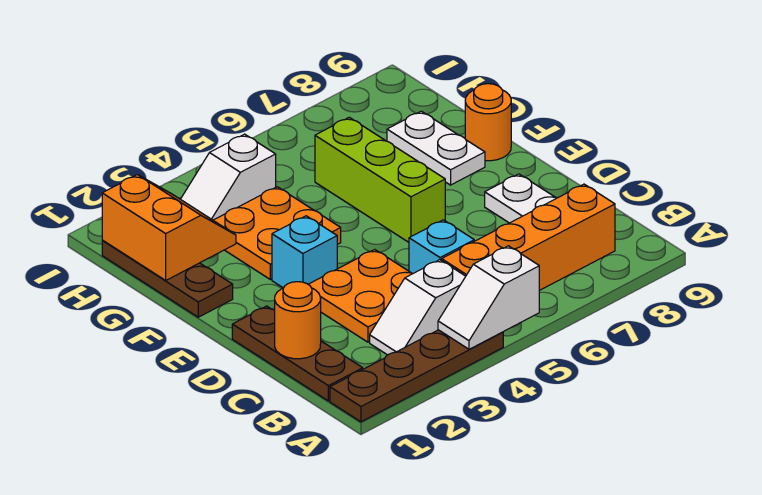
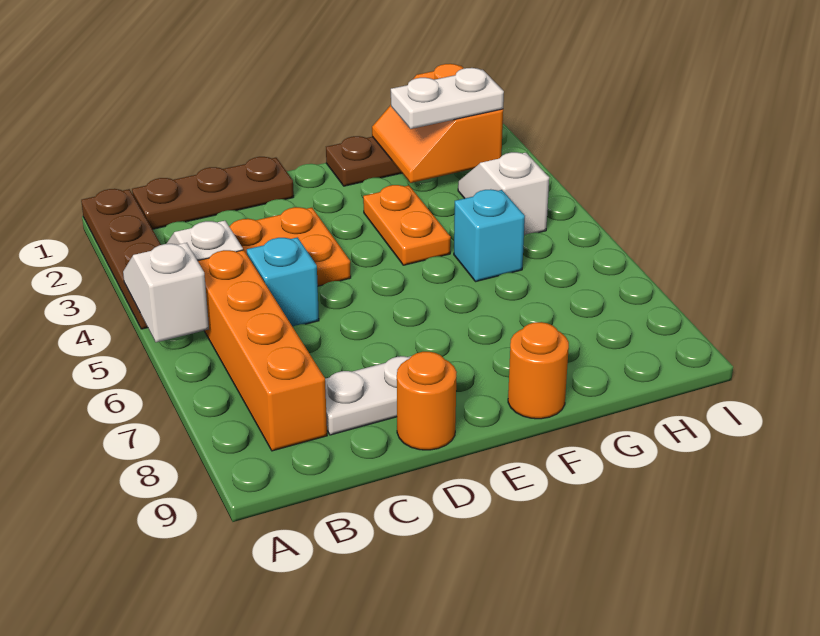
orange 1x1 round brick [275,282,321,359] -> orange 1x1 round brick moved to [397,352,457,450]
cyan 1x1 brick [272,216,337,288] -> cyan 1x1 brick moved to [454,189,525,282]
lime 1x3 brick [315,117,445,242] -> none
orange 2x2 plate [213,187,341,279] -> orange 1x2 plate [363,185,451,265]
white 1x2 plate [387,111,485,185] -> white 1x2 plate moved to [391,68,504,129]
orange 2x2 slope [102,175,236,280] -> orange 2x2 slope turned to [372,64,503,183]

